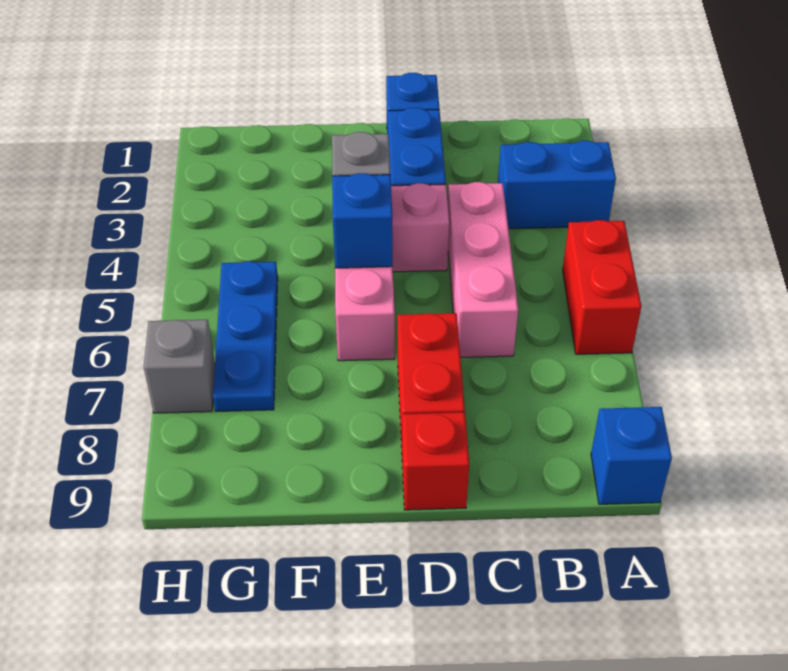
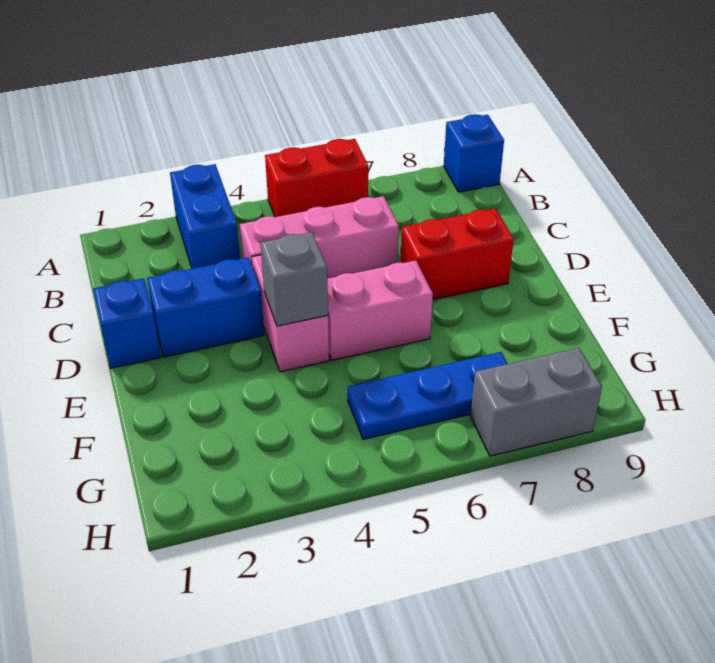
red 1x1 brick [402,412,469,510] -> none
blue 1x1 brick [332,173,393,268] -> none
grey 1x1 brick [144,320,215,413] -> grey 1x2 brick [470,348,602,456]

